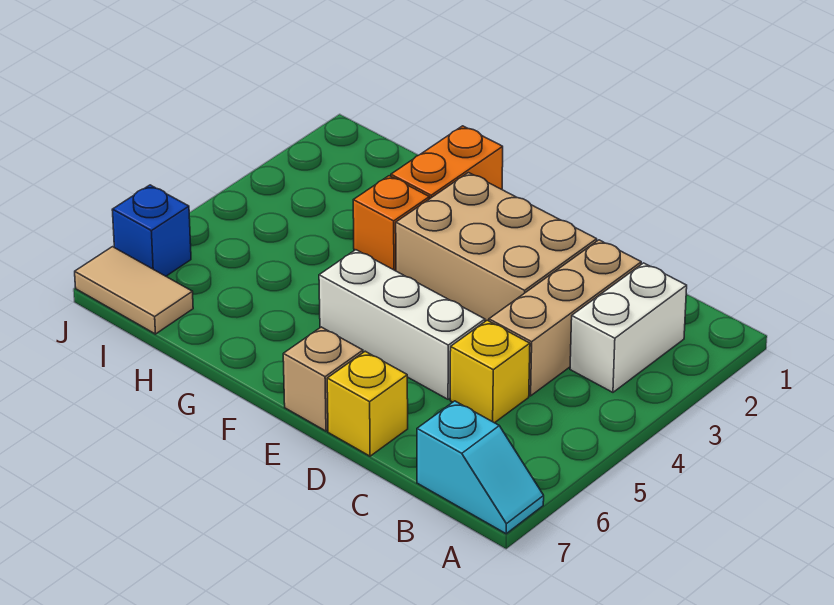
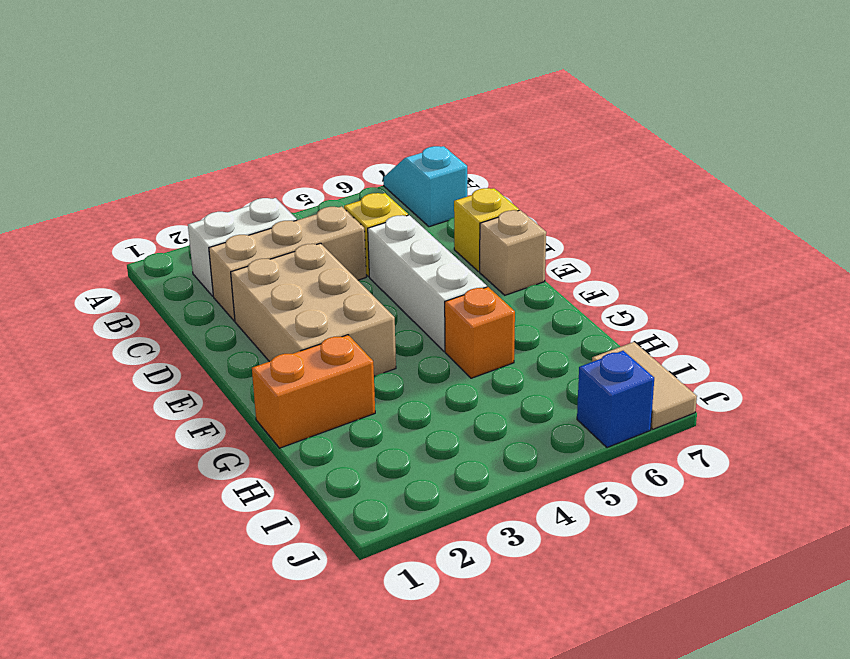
orange 1x1 brick [353,176,429,271] -> orange 1x1 brick moved to [445,287,515,378]

